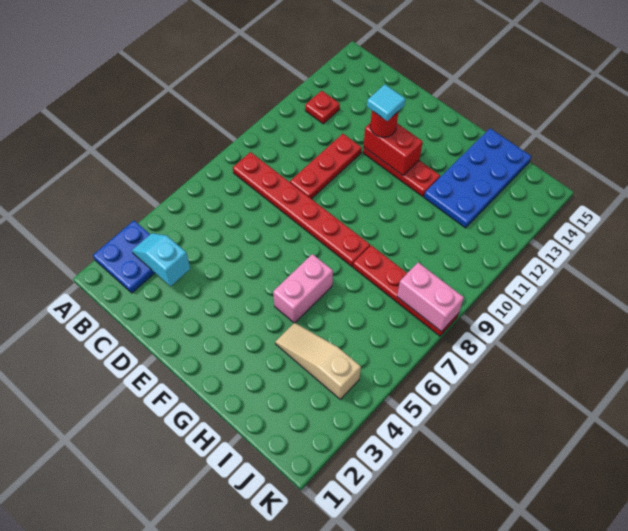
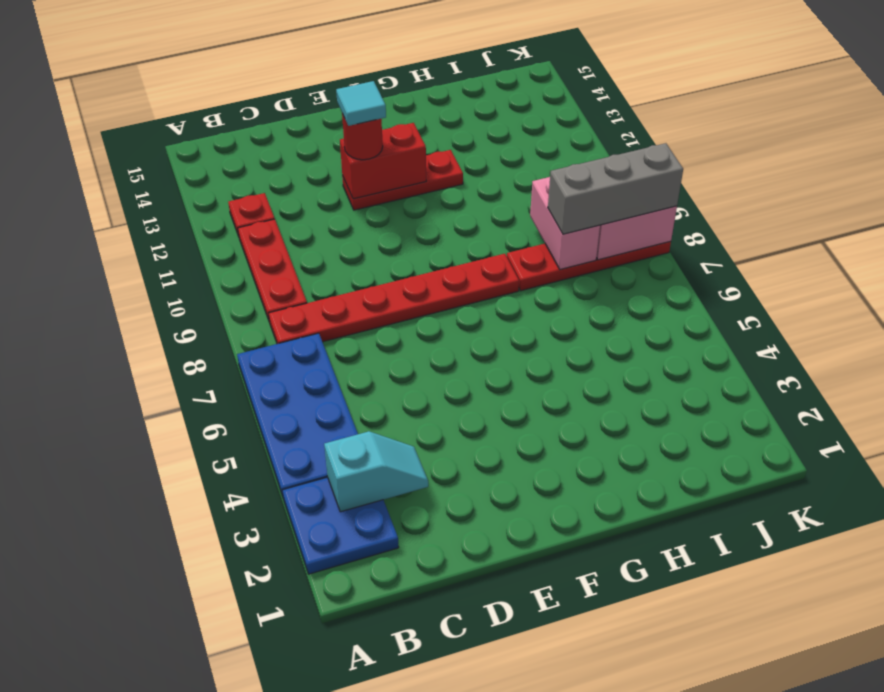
cyan 1x2 slope [132,233,190,286] -> cyan 1x2 slope turned to [324,431,428,512]
red 1x3 plate [290,134,362,199] -> red 1x3 plate moved to [238,219,307,320]
pink 1x2 brick [273,254,333,323] -> pink 1x2 brick moved to [530,177,600,270]
tan 1x3 slope [275,323,361,399] -> none
blue 2x4 plate [424,128,531,228] -> blue 2x4 plate moved to [237,333,358,496]
none -> grey 1x3 brick [548,143,683,234]

